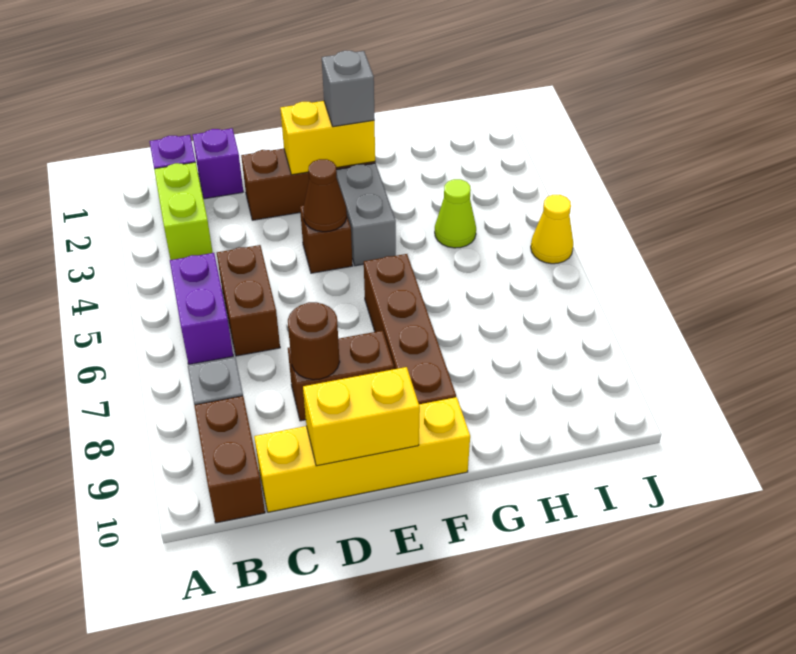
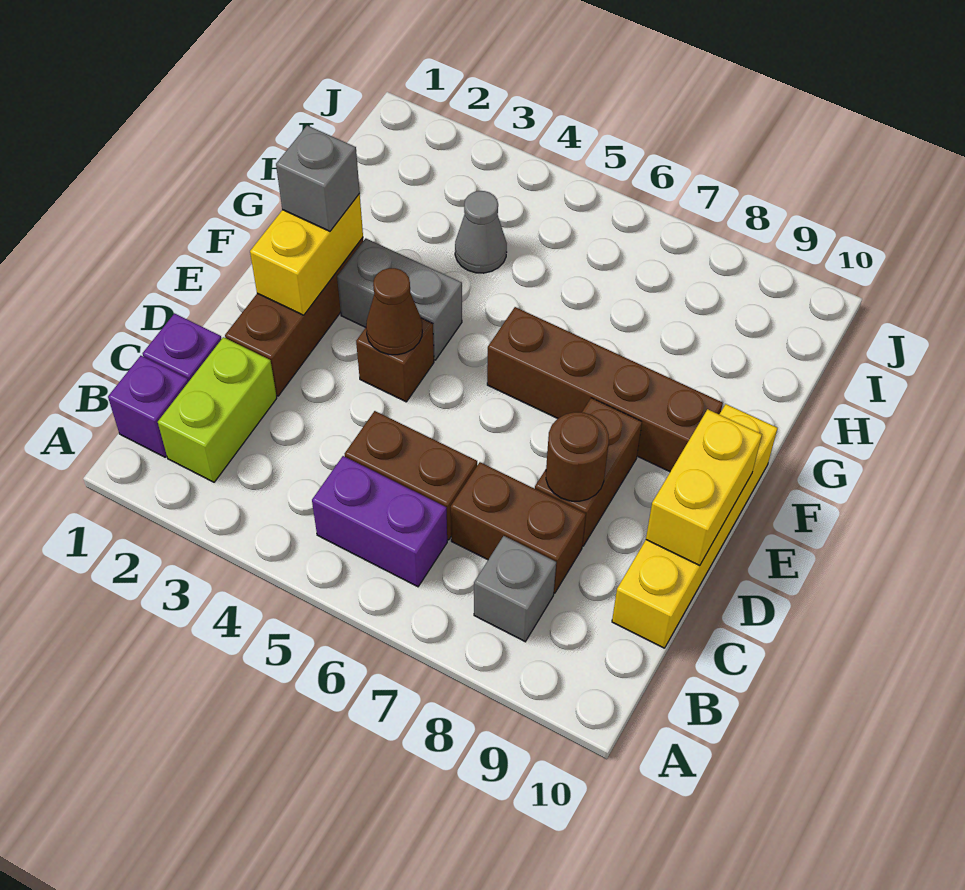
lime 1x2 brick [154,162,213,260] -> lime 1x2 brick turned to [158,337,277,482]
brown 1x2 brick [194,396,265,523] -> brown 1x2 brick moved to [451,462,586,593]
lime 1x1 cone [435,179,476,248] -> grey 1x1 cone [455,191,507,273]
yellow 1x1 cone [531,195,573,264] -> none

